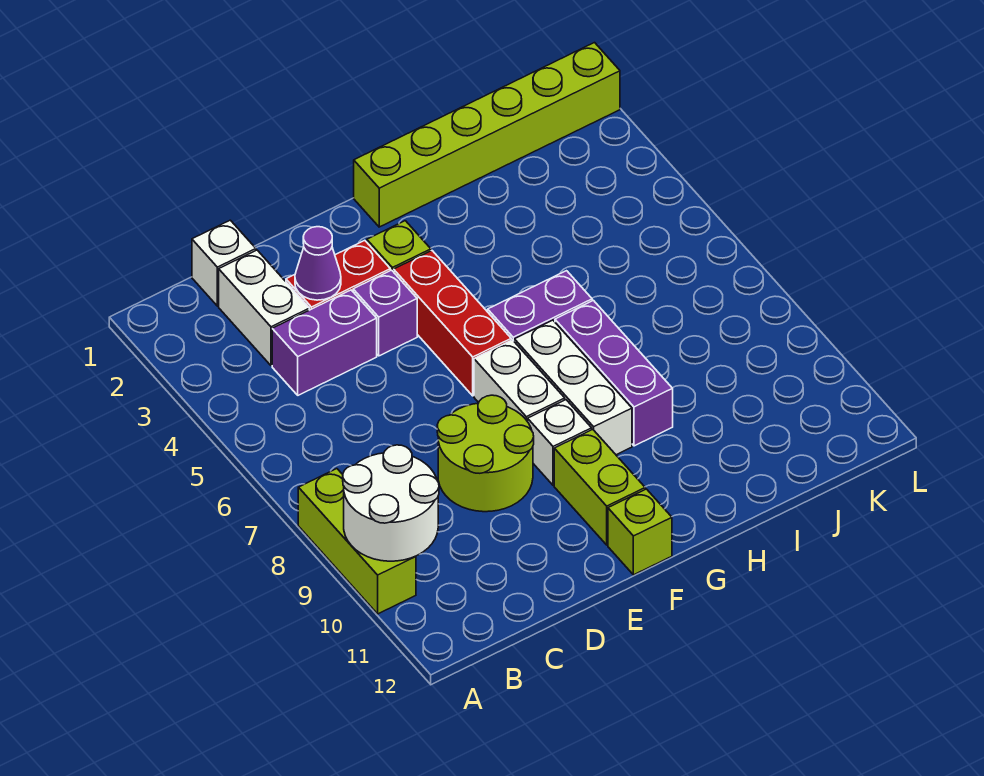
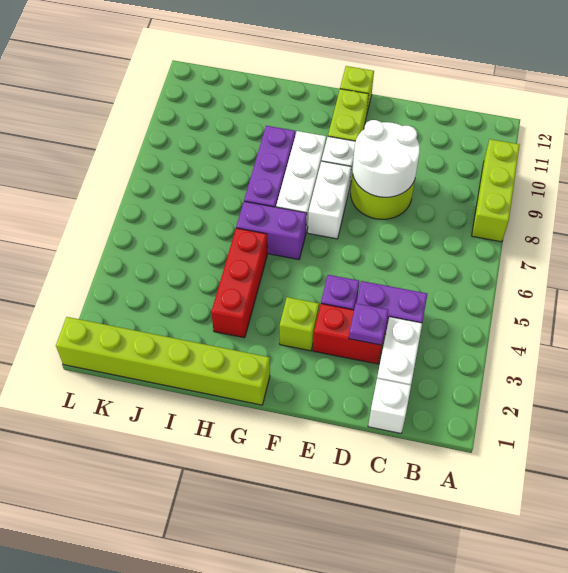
white 2x2 round brick [343,445,439,561] -> white 2x2 round brick moved to [353,120,420,197]
purple 1x1 cone [295,227,341,300] -> purple 1x1 plate [349,303,389,345]
red 1x3 brick [394,251,511,396] -> red 1x3 brick moved to [211,228,267,338]

